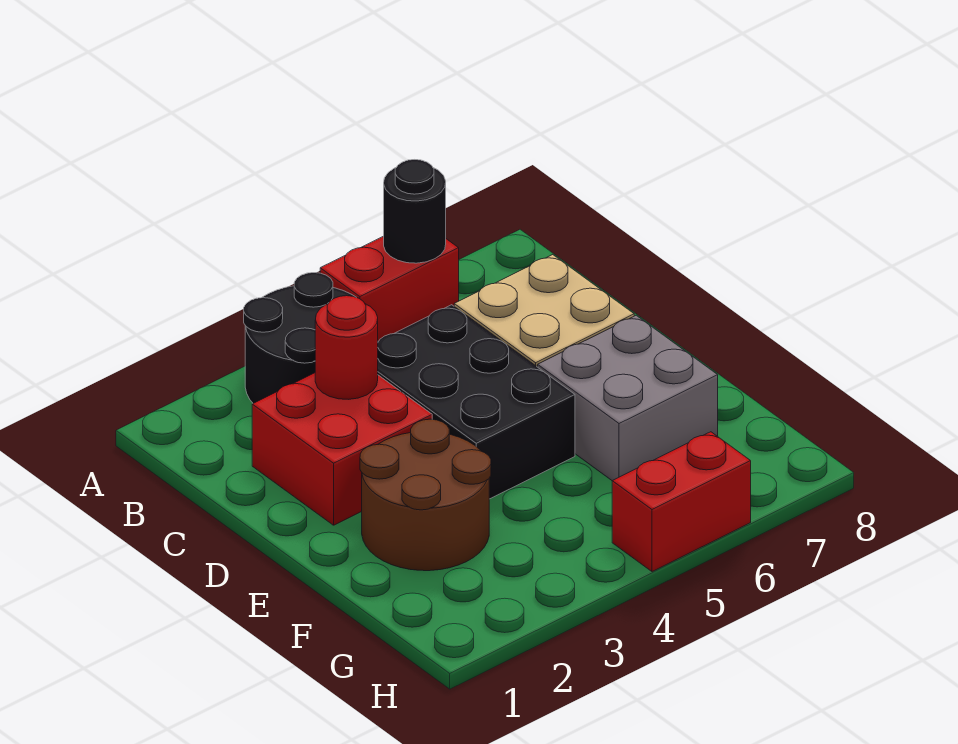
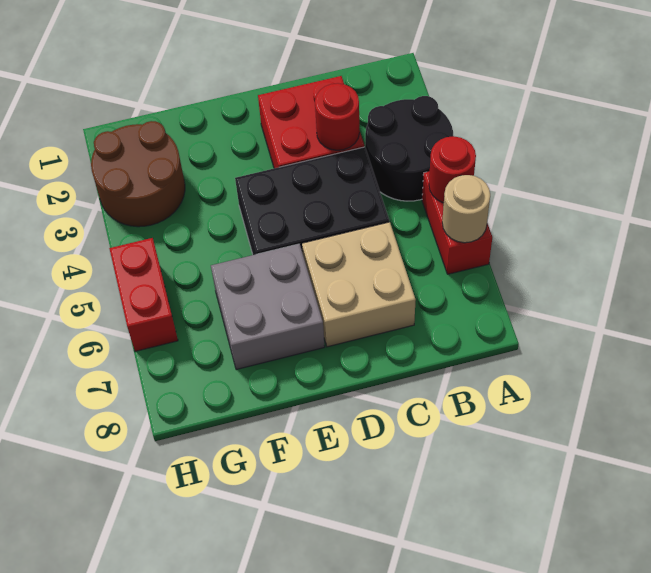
none -> red 1x1 round brick [429,136,476,203]
black 1x1 round brick [384,160,446,263] -> tan 1x1 round brick [442,175,490,243]
brown 2x2 round brick [360,419,491,571] -> brown 2x2 round brick moved to [91,121,185,227]

